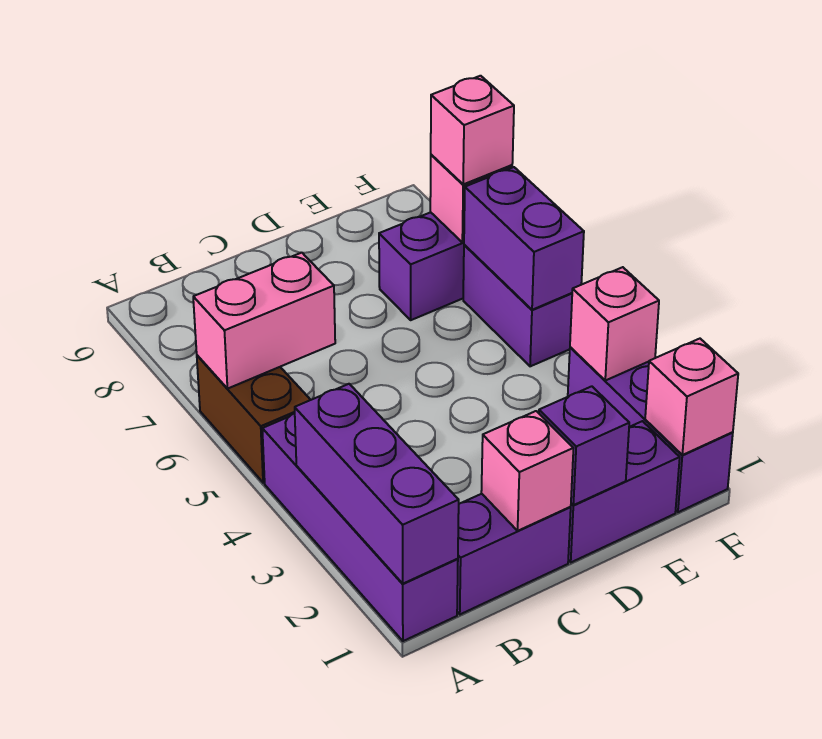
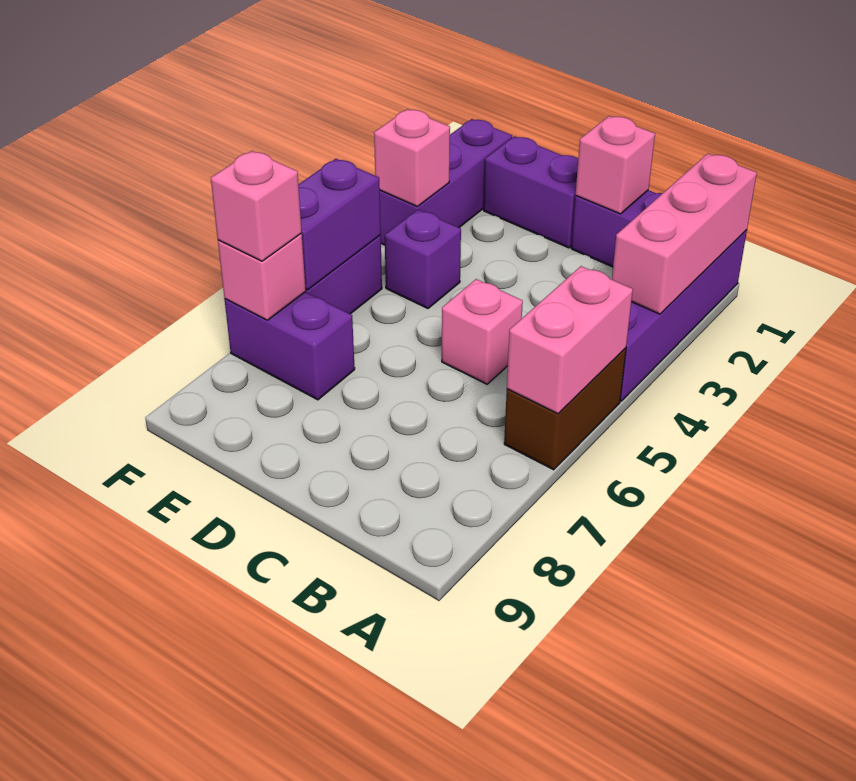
purple 1x3 brick [295,384,459,584] -> pink 1x3 brick [612,154,757,314]
pink 1x2 brick [193,253,335,389] -> pink 1x2 brick turned to [507,266,633,414]
purple 1x1 brick [539,386,629,505] -> purple 1x1 brick moved to [385,210,461,308]
pink 1x1 brick [645,339,738,455] -> pink 1x1 brick moved to [442,279,523,384]

